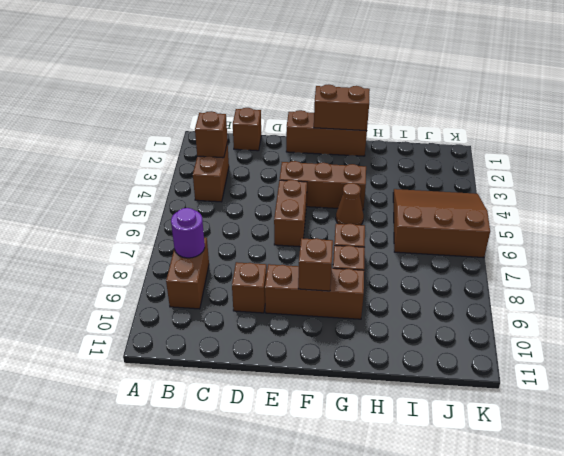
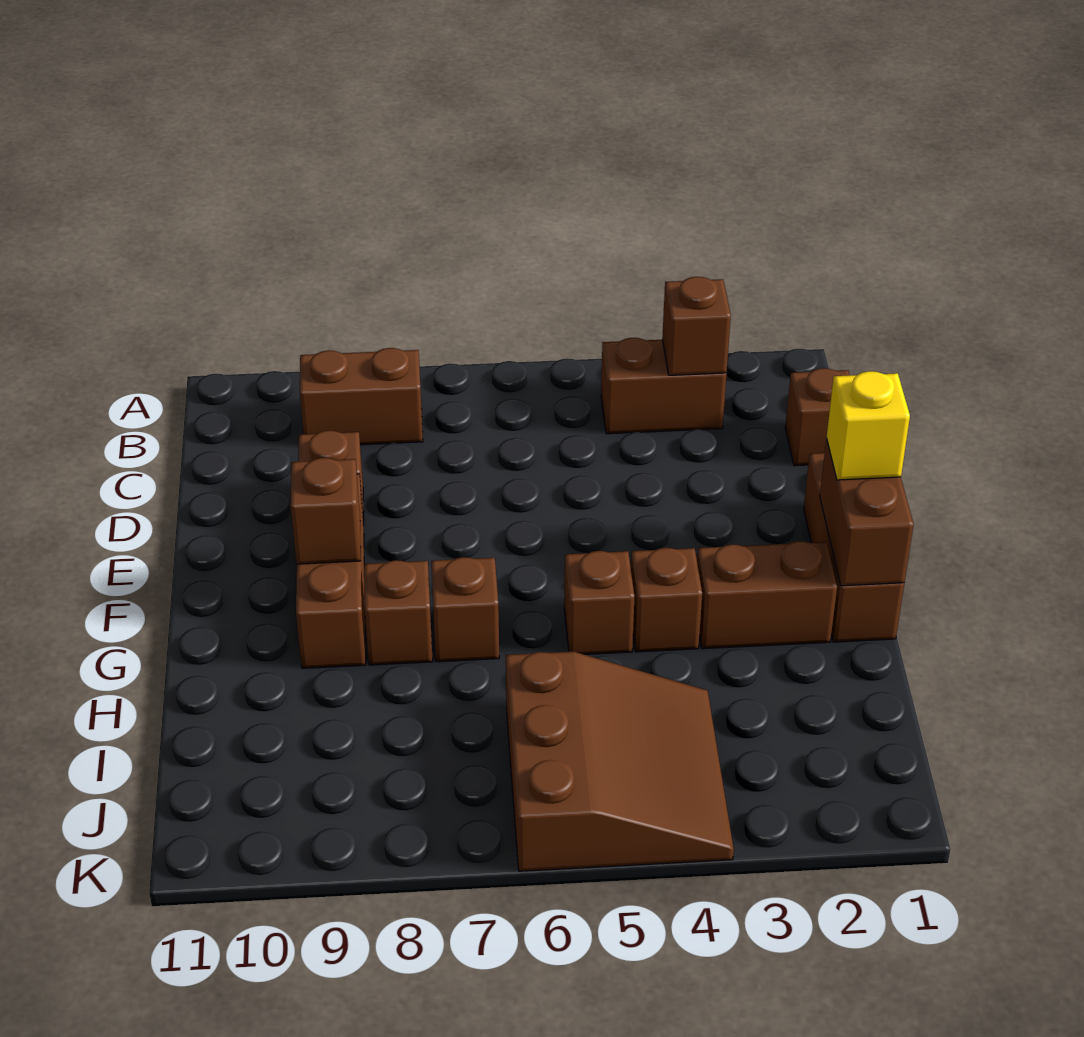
purple 1x1 round brick [171,208,205,258] -> none
brown 1x3 brick [279,161,366,210] -> brown 1x1 brick [631,548,702,652]
brown 1x2 brick [274,180,307,247] -> brown 1x2 brick moved to [697,541,837,649]
none -> yellow 1x1 brick [827,371,910,480]
brown 1x1 cone [336,183,364,225] -> brown 1x1 brick [564,551,635,654]

